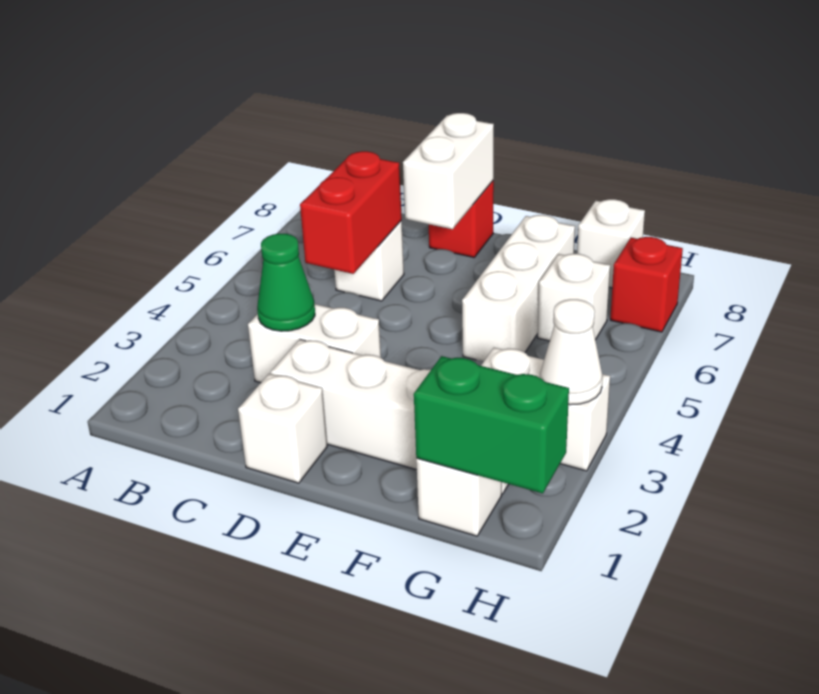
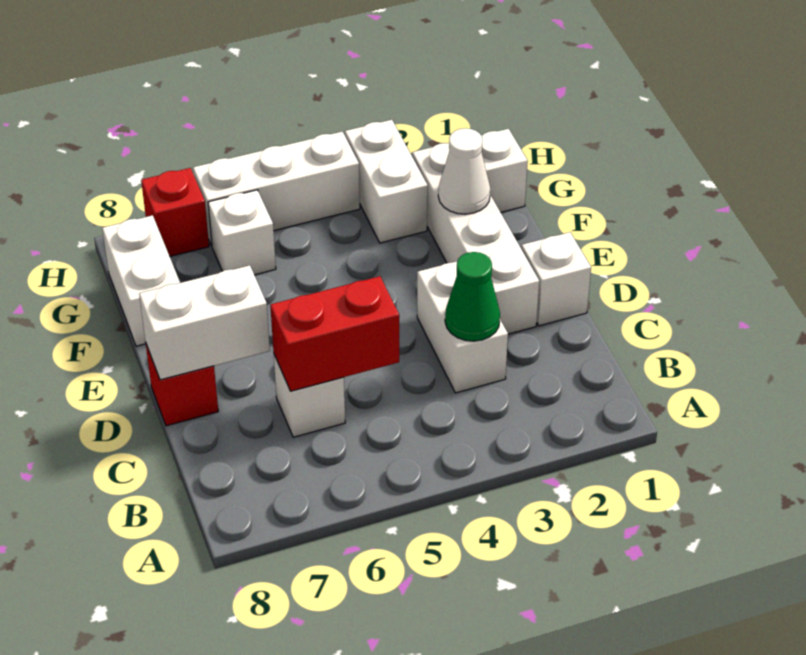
white 1x3 brick [462,215,575,361] -> white 1x3 brick moved to [193,132,360,246]
green 1x2 brick [414,356,569,493] -> none
white 1x1 brick [577,199,645,288] -> white 1x2 brick [102,215,180,346]
white 1x1 cone [540,299,603,405] -> white 1x1 cone moved to [438,128,490,214]

